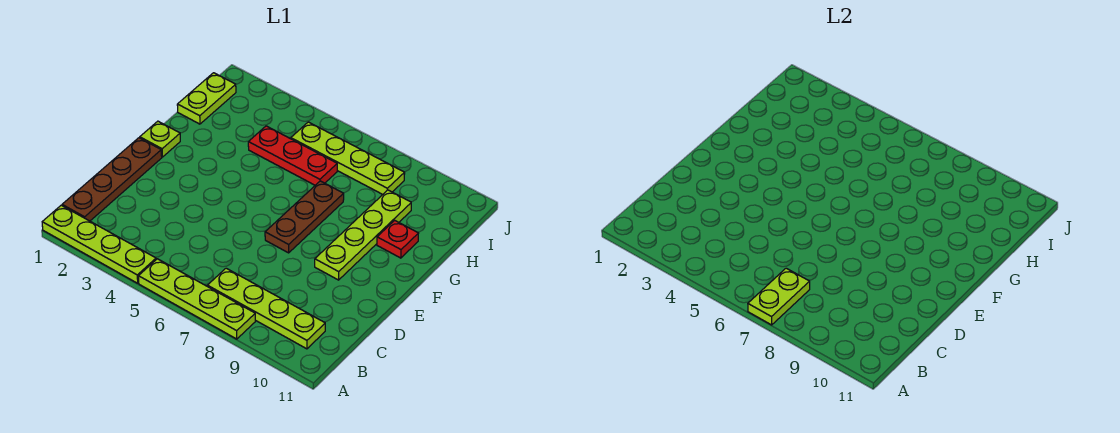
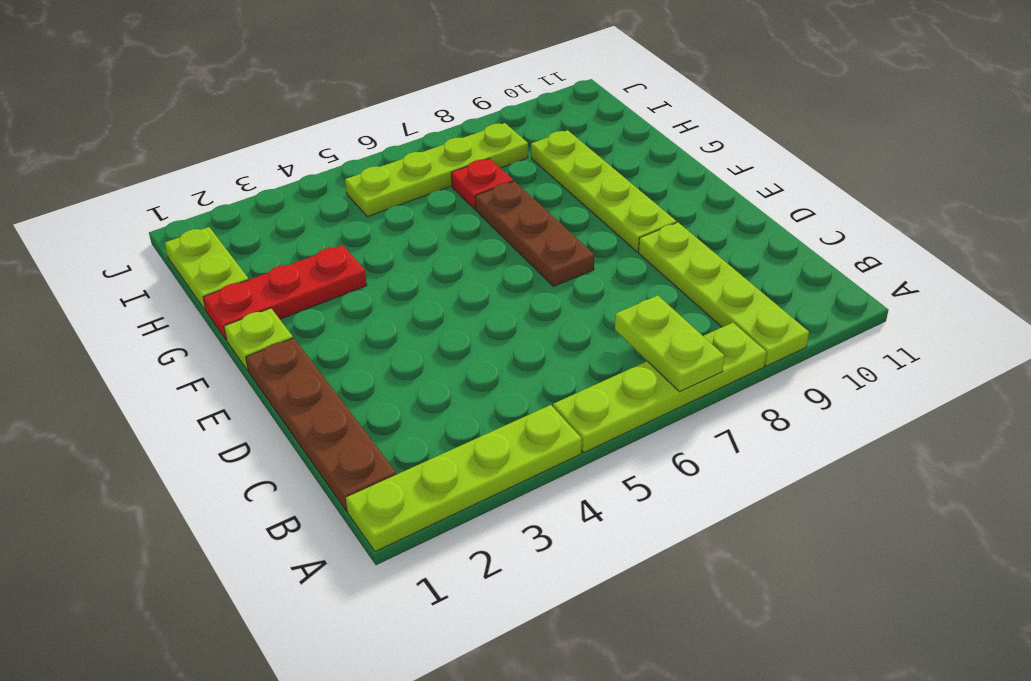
lime 1x4 plate [207,268,325,349] -> lime 1x4 plate turned to [639,222,809,366]
red 1x1 plate [377,220,419,258] -> red 1x1 plate moved to [451,158,513,209]
red 1x3 plate [248,126,337,185] -> red 1x3 plate moved to [203,245,367,340]

